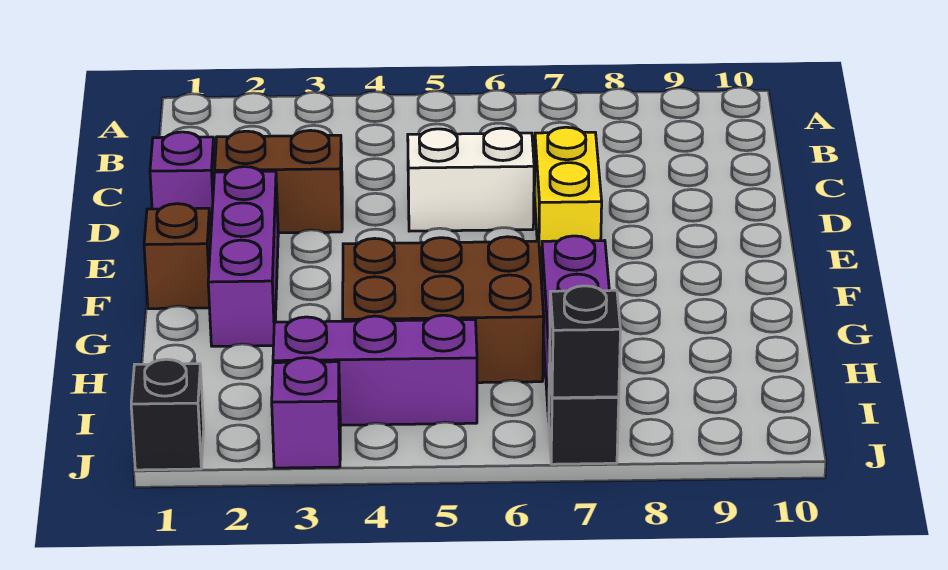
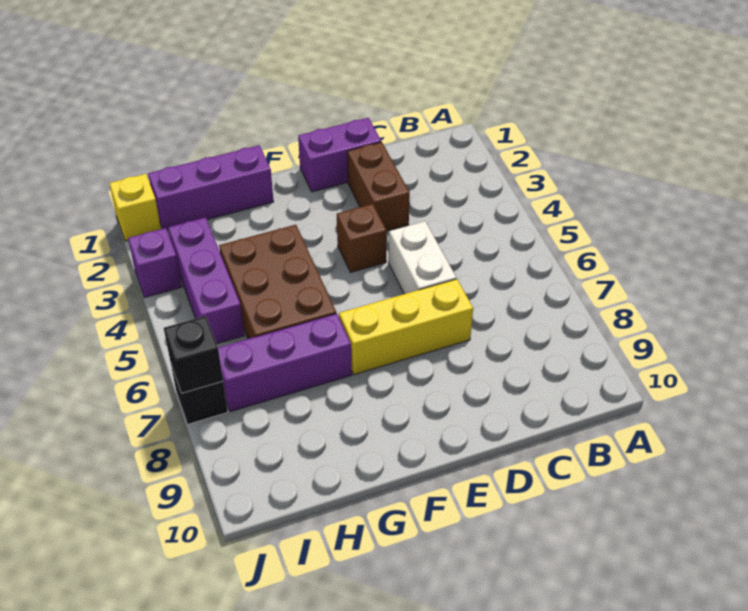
purple 1x1 brick [150,132,215,233] -> purple 1x2 brick [298,118,381,192]
yellow 1x2 brick [534,127,602,266] -> yellow 1x3 brick [339,279,473,375]
purple 1x3 brick [208,167,278,346] -> purple 1x3 brick moved to [148,145,274,230]
brown 1x1 brick [144,204,211,309] -> brown 1x1 brick moved to [337,204,387,272]
black 1x1 brick [131,359,204,470] -> yellow 1x1 brick [109,174,161,241]

